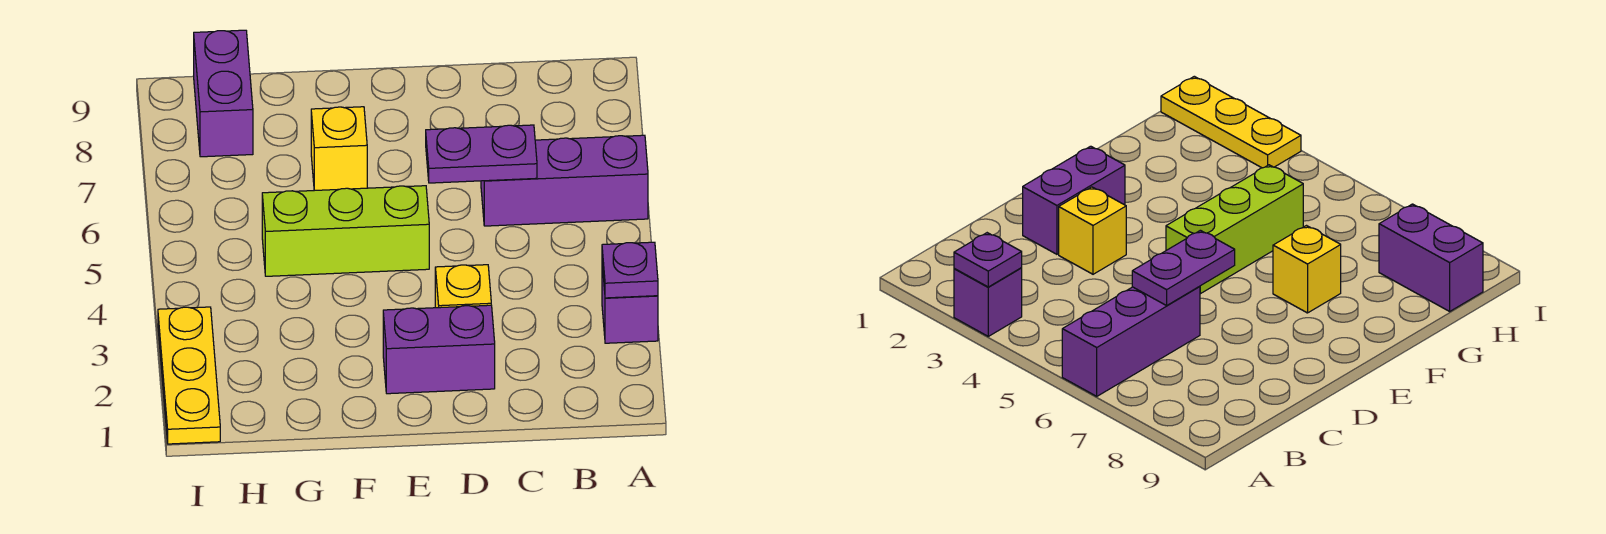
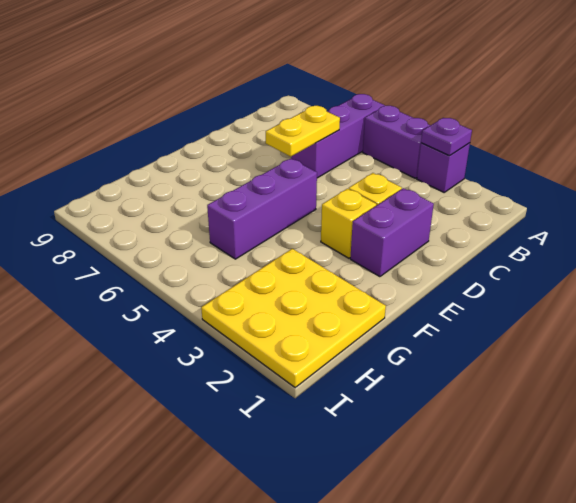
purple 1x2 plate [426,125,537,183] -> yellow 1x2 plate [266,106,340,156]
lime 1x3 brick [262,186,429,276] -> purple 1x3 brick [207,159,317,259]
yellow 1x1 brick [311,107,367,190] -> yellow 1x1 brick moved to [321,189,376,258]
purple 1x2 brick [194,30,253,157] -> purple 1x2 brick moved to [363,106,430,178]
yellow 1x3 plate [158,307,220,444] -> yellow 3x3 plate [201,249,386,388]

